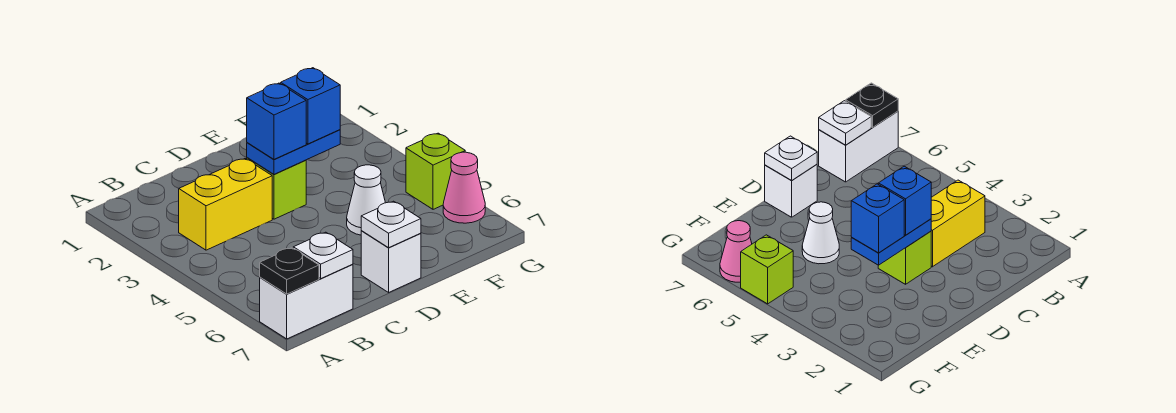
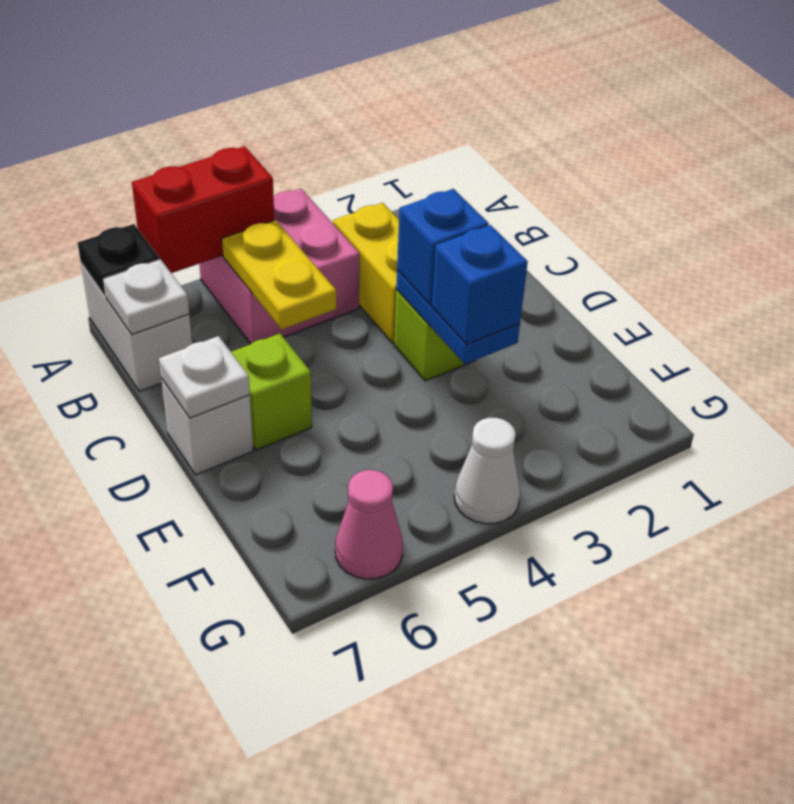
none -> pink 2x2 brick [199,189,360,344]
none -> red 1x2 brick [132,146,274,273]
none -> yellow 1x2 plate [222,220,336,330]
white 1x1 cone [347,165,385,235] -> white 1x1 cone moved to [454,418,520,524]
lime 1x1 brick [406,133,465,209] -> lime 1x1 brick moved to [231,334,312,450]

